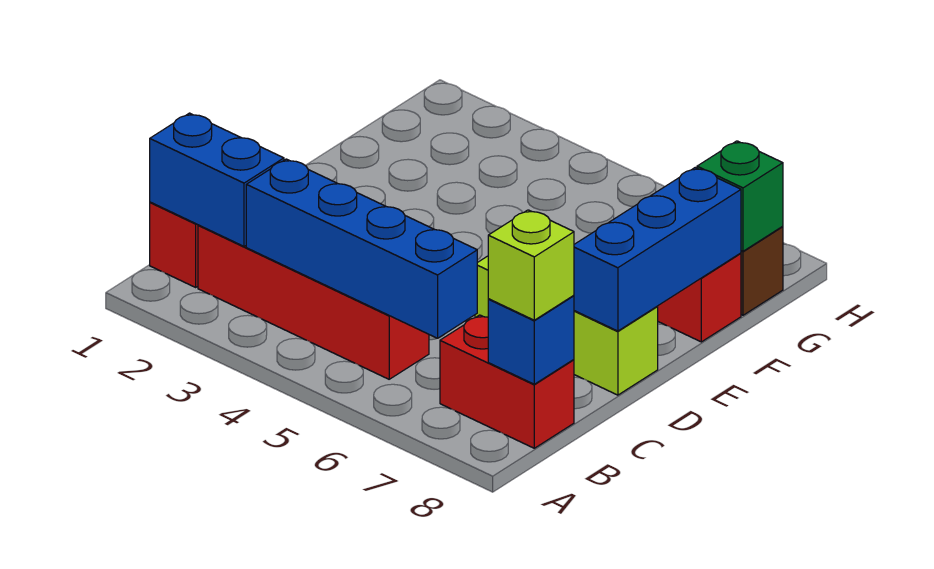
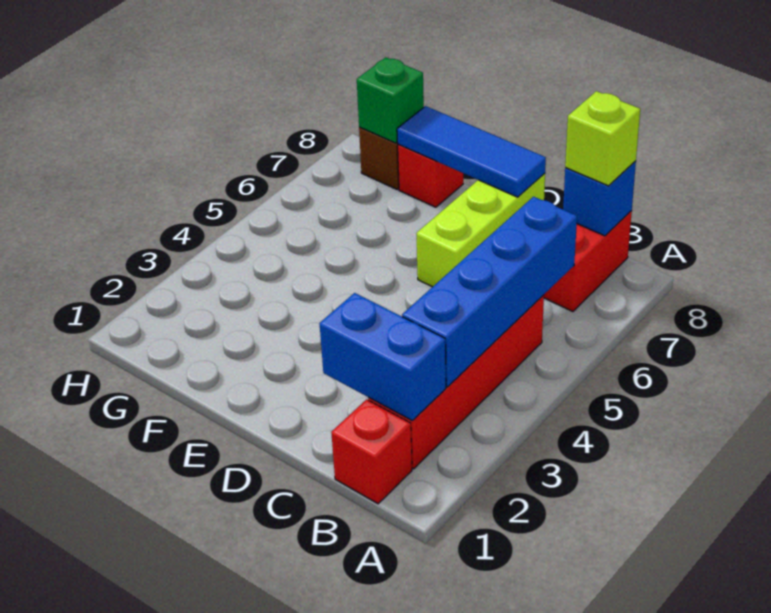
blue 1x2 brick [150,113,284,246] -> blue 1x2 brick turned to [320,293,446,420]
blue 1x3 brick [574,168,741,331] -> blue 1x3 tile [397,106,546,197]

